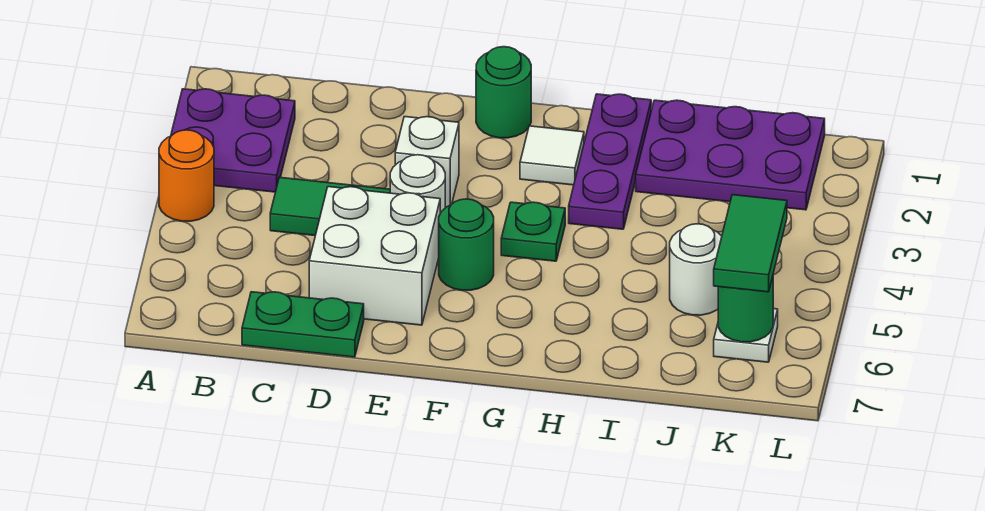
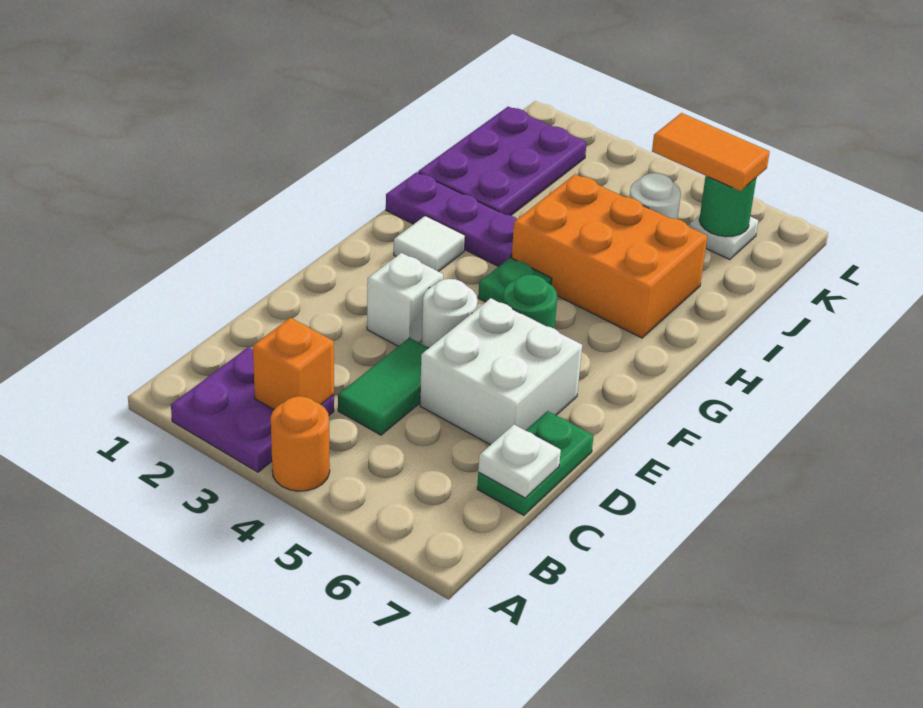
none -> orange 1x1 brick [253,318,334,410]
none -> white 1x1 plate [478,425,561,498]
green 1x1 round brick [476,47,531,138] -> none
none -> orange 2x3 brick [512,174,707,338]
green 1x2 tile [714,195,787,292] -> orange 1x2 tile [652,113,770,191]

